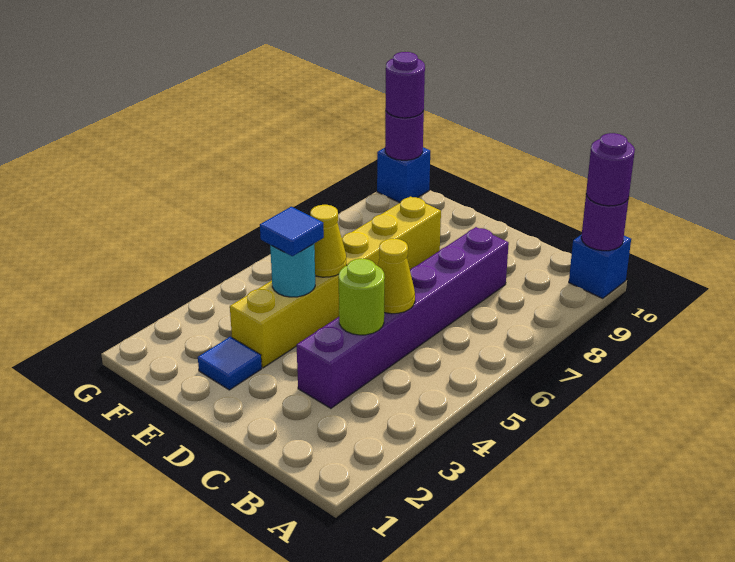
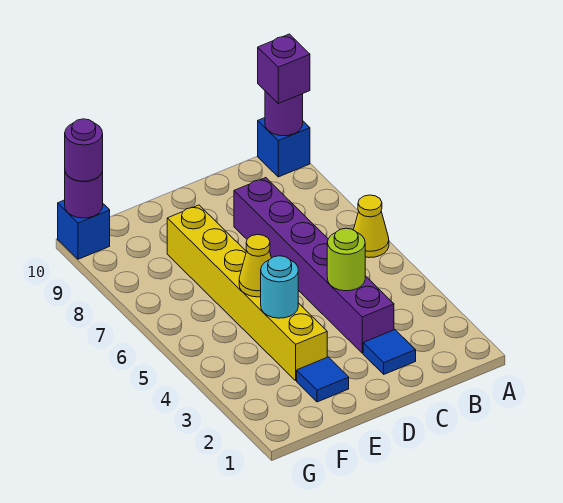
purple 1x1 round brick [586,133,635,206] -> purple 1x1 brick [258,34,310,103]
yellow 1x1 cone [378,239,415,314] -> yellow 1x1 cone moved to [354,195,389,257]
blue 1x1 tile [260,207,324,256] -> blue 1x1 tile moved to [363,330,416,374]

